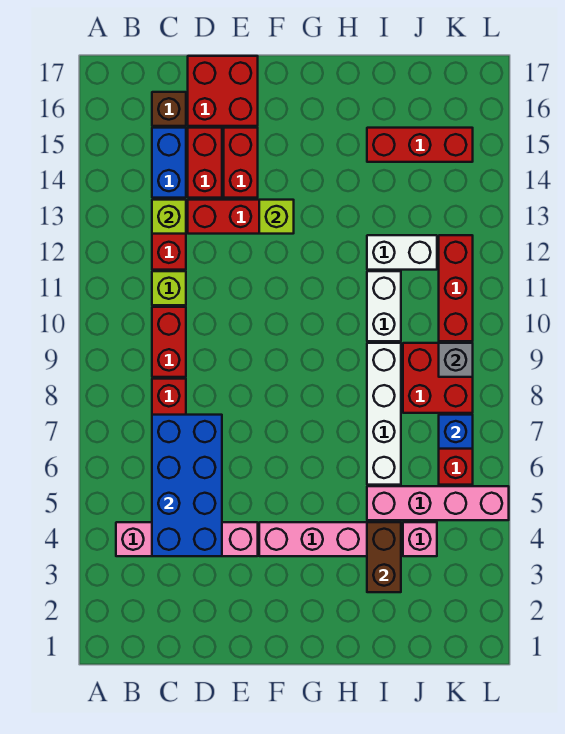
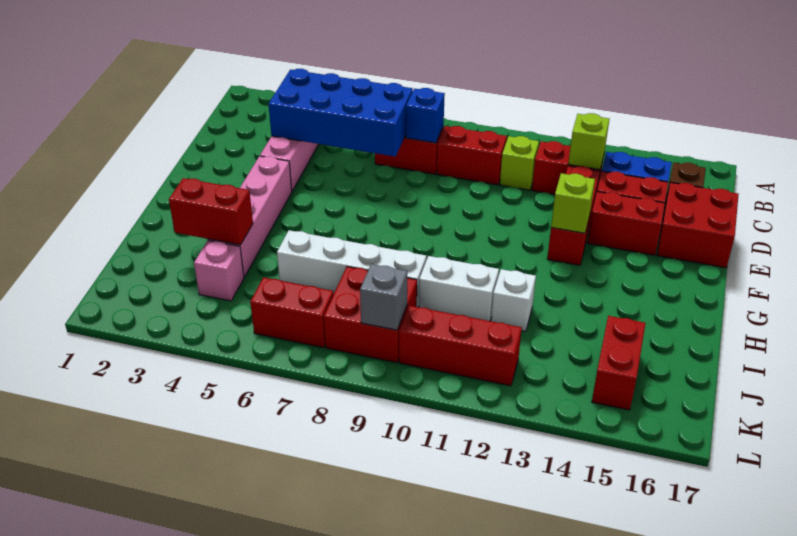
brown 1x2 brick [367,522,401,592] -> red 1x2 brick [169,178,253,245]
pink 1x4 brick [367,486,509,520] -> none
white 1x2 brick [367,235,437,270] -> white 1x1 brick [491,269,536,332]
red 1x3 brick [367,128,473,162] -> red 1x2 brick [592,316,646,410]
blue 1x1 brick [439,415,473,449] -> blue 1x1 brick moved to [406,88,445,143]

